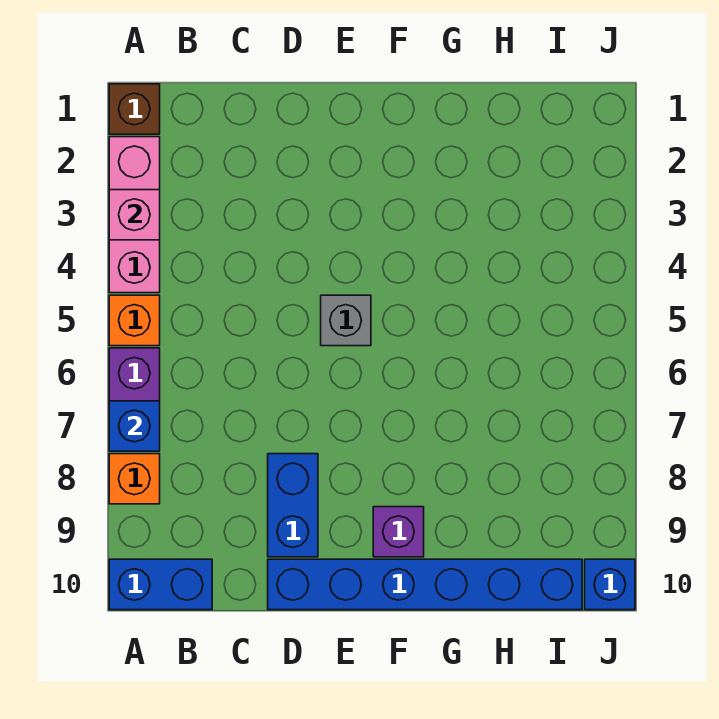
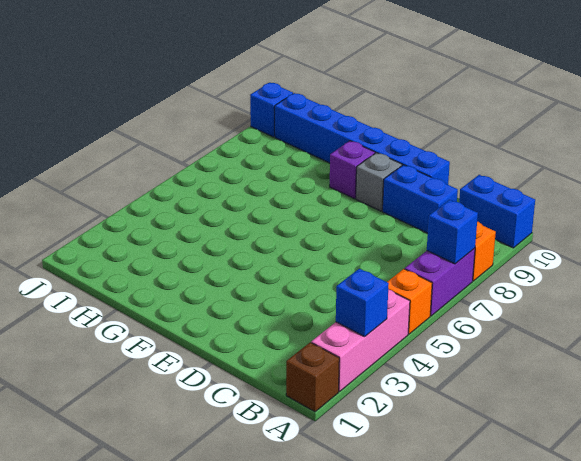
pink 1x1 brick [109,190,160,240] -> blue 1x1 brick [336,269,389,337]
blue 1x2 brick [268,454,318,557] -> blue 1x2 brick turned to [383,165,458,233]
grey 1x1 brick [321,295,371,346] -> grey 1x1 brick moved to [356,153,402,211]

